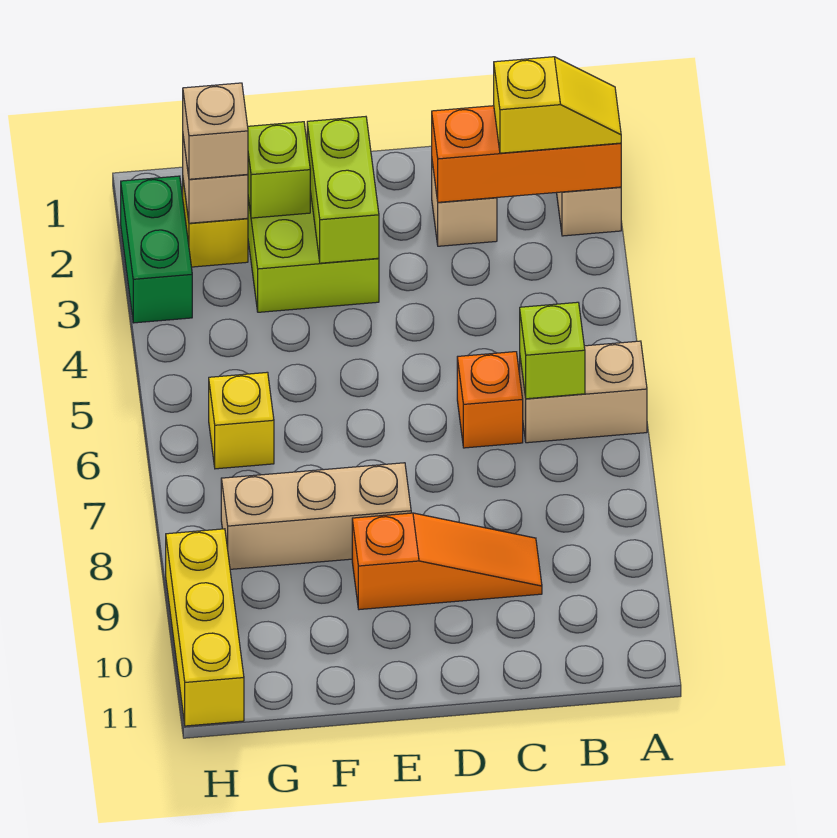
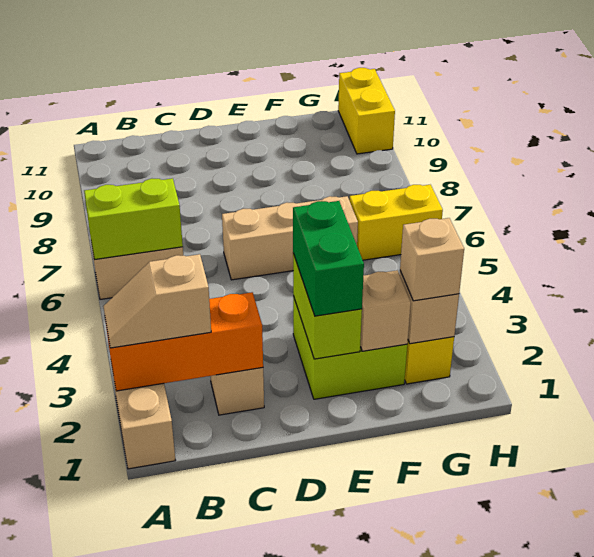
yellow 1x2 slope [494,57,621,153] -> tan 1x2 slope [104,254,211,348]
lime 1x1 brick [520,302,585,399] -> lime 1x2 brick [84,178,183,260]
orange 1x1 brick [457,352,523,448] -> none
orange 1x3 slope [352,513,542,610] -> none
tan 1x3 brick [221,463,411,569] -> tan 1x3 brick moved to [222,196,358,280]
lime 1x1 brick [248,122,310,218] -> tan 1x1 brick [360,270,411,351]
yellow 1x1 brick [209,372,274,469] -> yellow 1x2 brick [349,185,443,260]
green 1x2 brick [121,176,192,323] -> green 1x2 brick moved to [293,201,364,316]
yellow 1x3 brick [166,529,244,726] -> yellow 1x2 brick [338,68,395,154]

